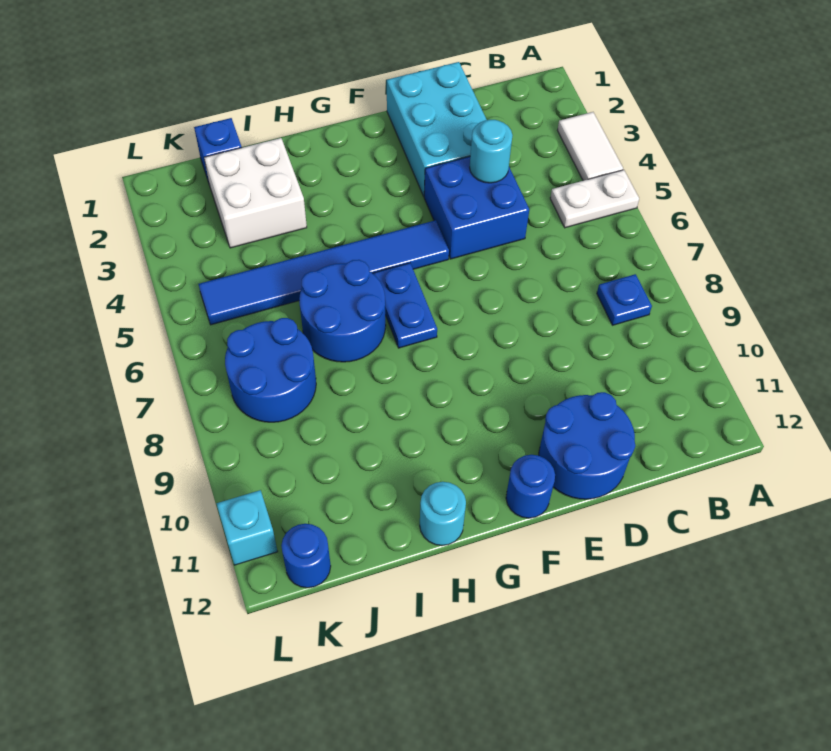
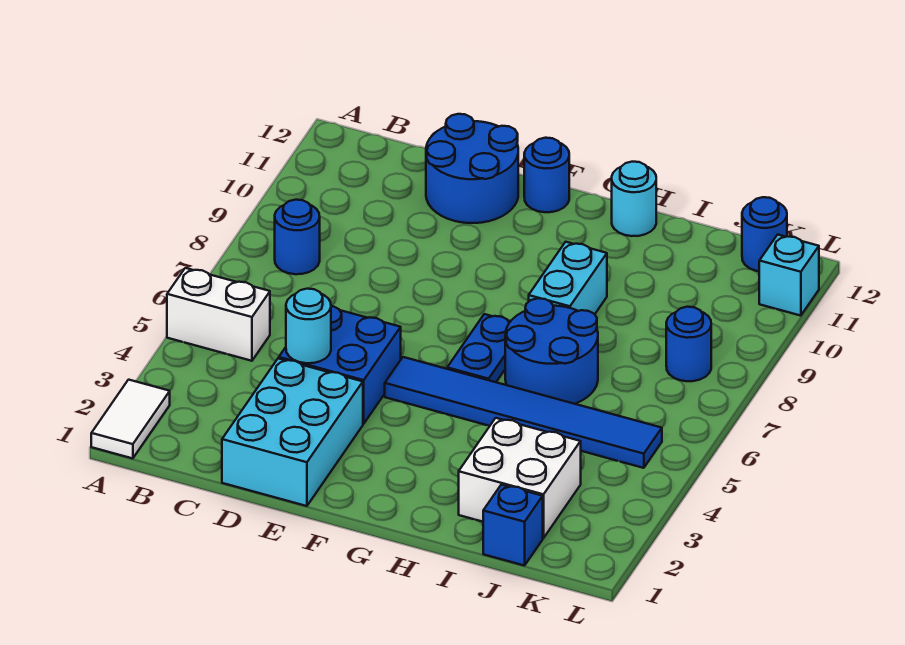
white 1x2 tile [557,112,623,181] -> white 1x2 tile moved to [91,380,170,458]
white 1x2 plate [550,170,639,228] -> white 1x2 brick [167,268,270,361]
blue 1x1 plate [597,274,652,325] -> blue 1x1 round brick [275,200,320,274]
none -> cyan 1x2 brick [529,242,607,314]
blue 2x2 round brick [225,318,316,422] -> blue 1x1 round brick [666,307,711,381]

